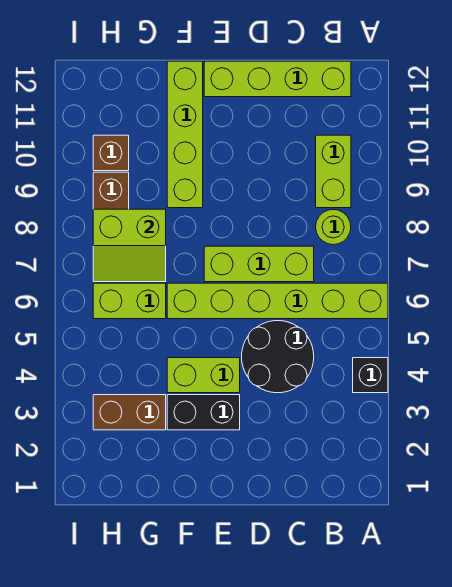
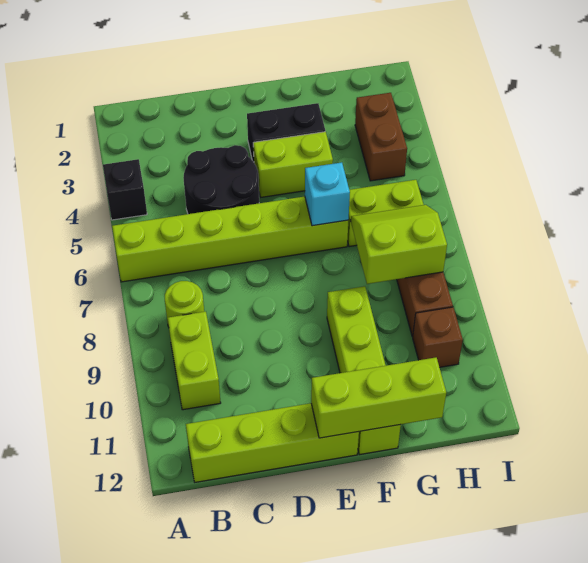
lime 1x3 brick [204,246,314,282] -> lime 1x3 brick moved to [311,358,446,438]
none -> cyan 1x1 brick [305,162,350,226]
brown 1x2 brick [93,395,166,430] -> brown 1x2 brick turned to [355,93,407,181]

